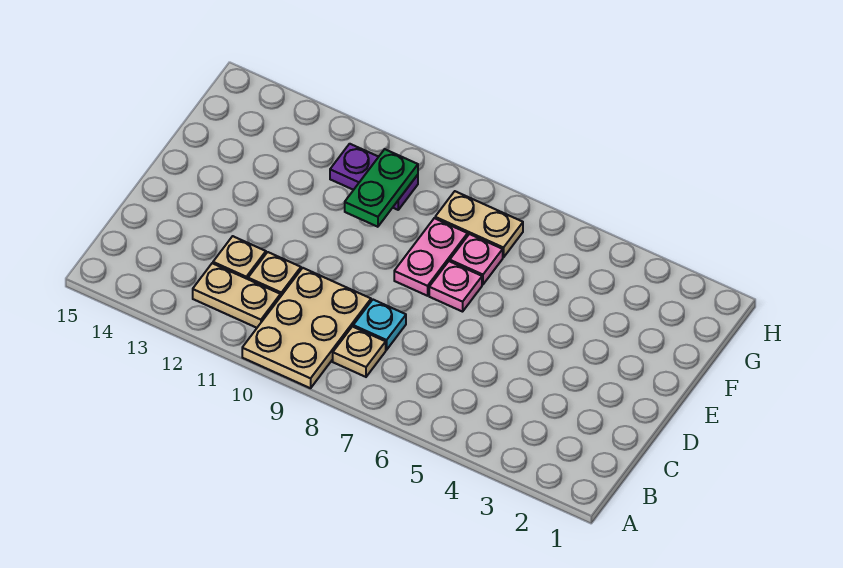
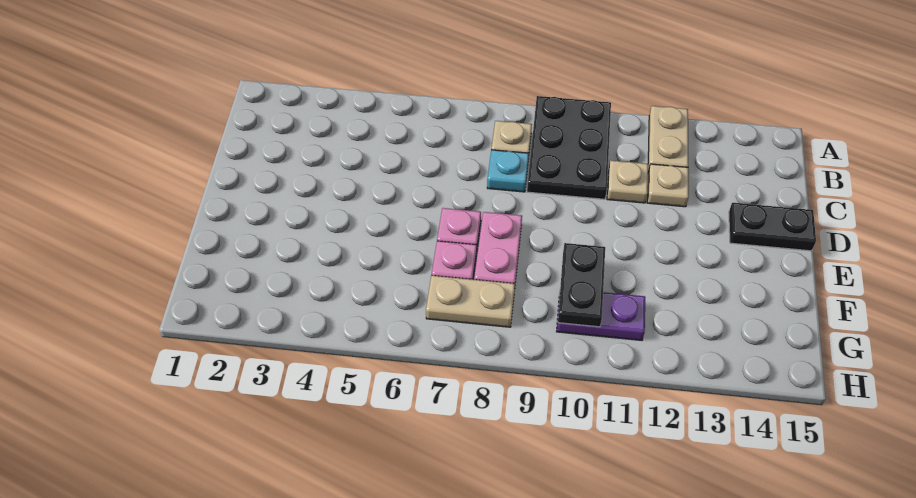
tan 2x3 plate [242,268,371,388] -> black 2x3 plate [527,96,611,199]
tan 1x2 plate [193,263,280,328] -> tan 1x2 plate turned to [648,106,688,171]
none -> black 1x2 plate [729,203,816,251]
green 1x2 plate [345,149,418,227] -> black 1x2 plate [558,243,605,327]

